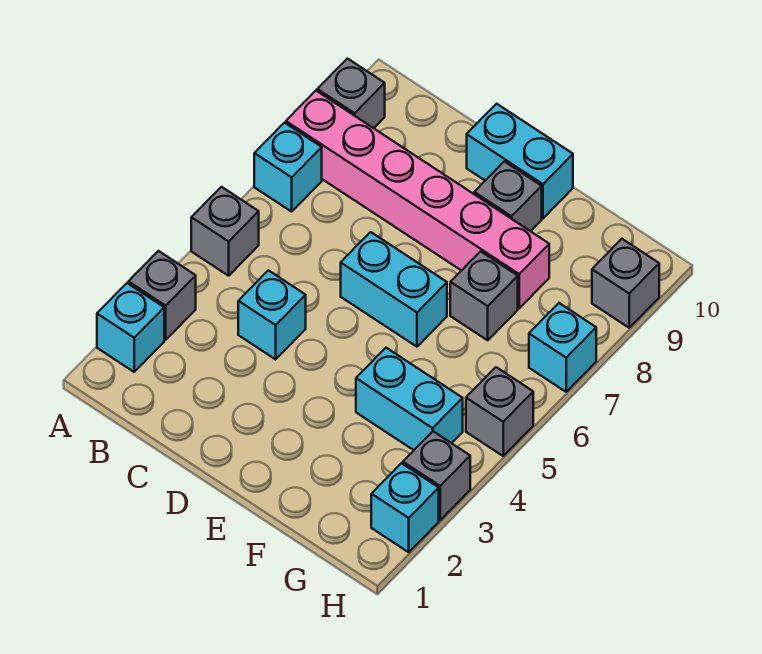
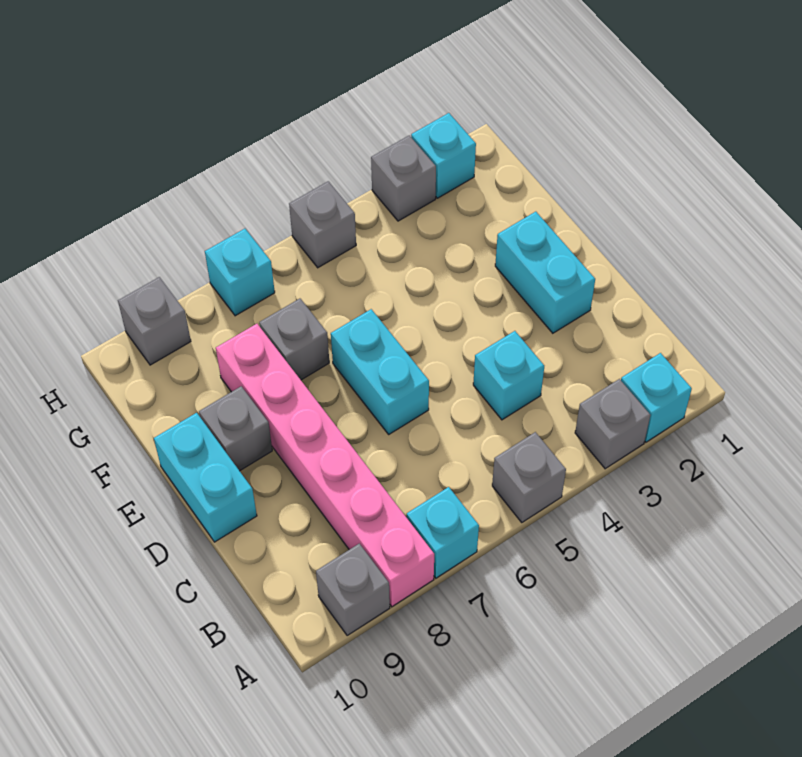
cyan 1x2 brick [356,348,463,450] -> cyan 1x2 brick moved to [495,212,595,333]

